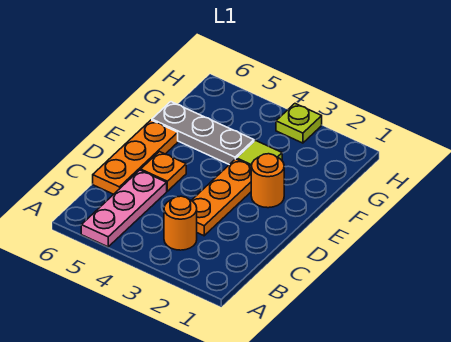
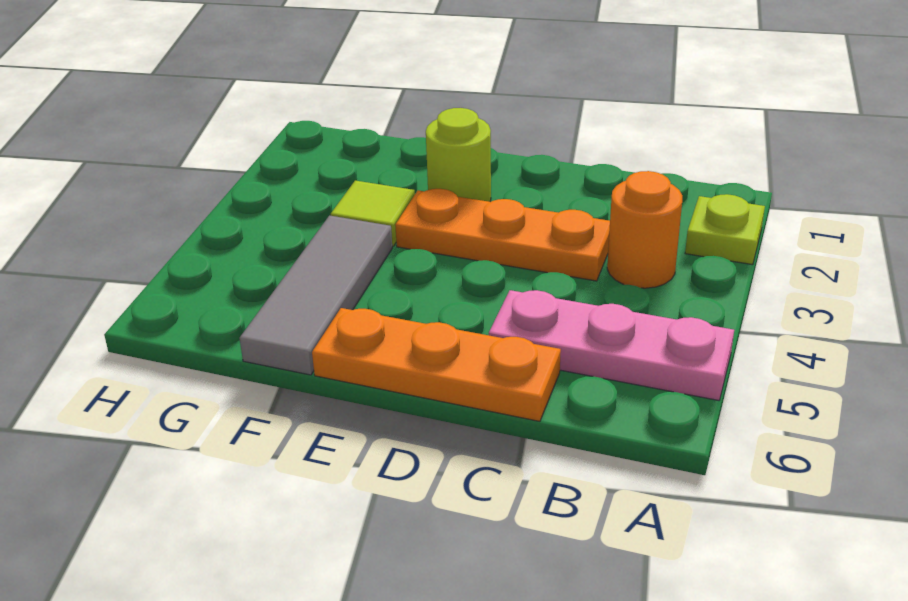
orange 1x1 plate [141,152,186,191] -> none
orange 1x1 round brick [251,154,284,208] -> lime 1x1 round brick [426,108,491,202]
grey 1x3 plate [152,102,254,165] -> grey 1x3 tile [239,216,392,375]
lime 1x1 plate [276,104,322,143] -> lime 1x1 plate moved to [685,194,765,265]

